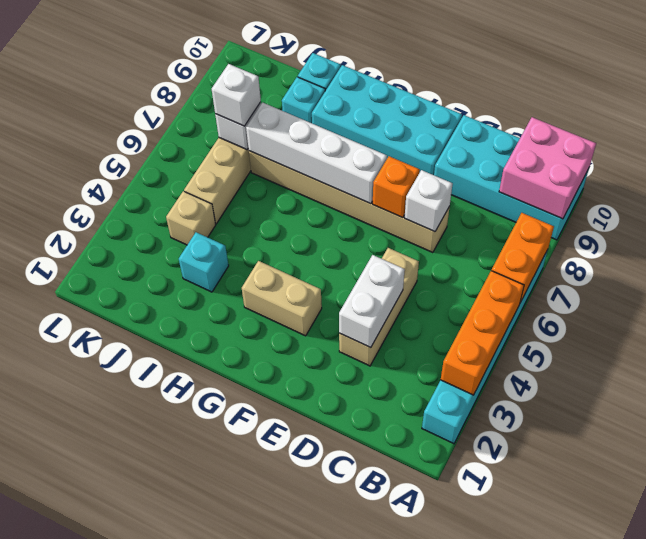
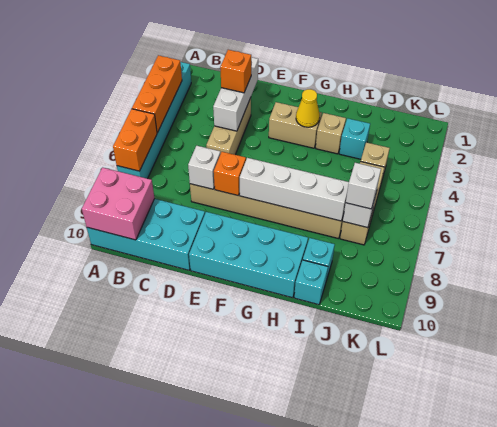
white 1x2 brick [339,255,405,348] -> white 1x3 brick [213,57,258,131]
none -> orange 1x1 brick [220,50,251,93]
none -> yellow 1x1 cone [296,89,320,127]
none -> tan 1x1 brick [316,113,346,154]

